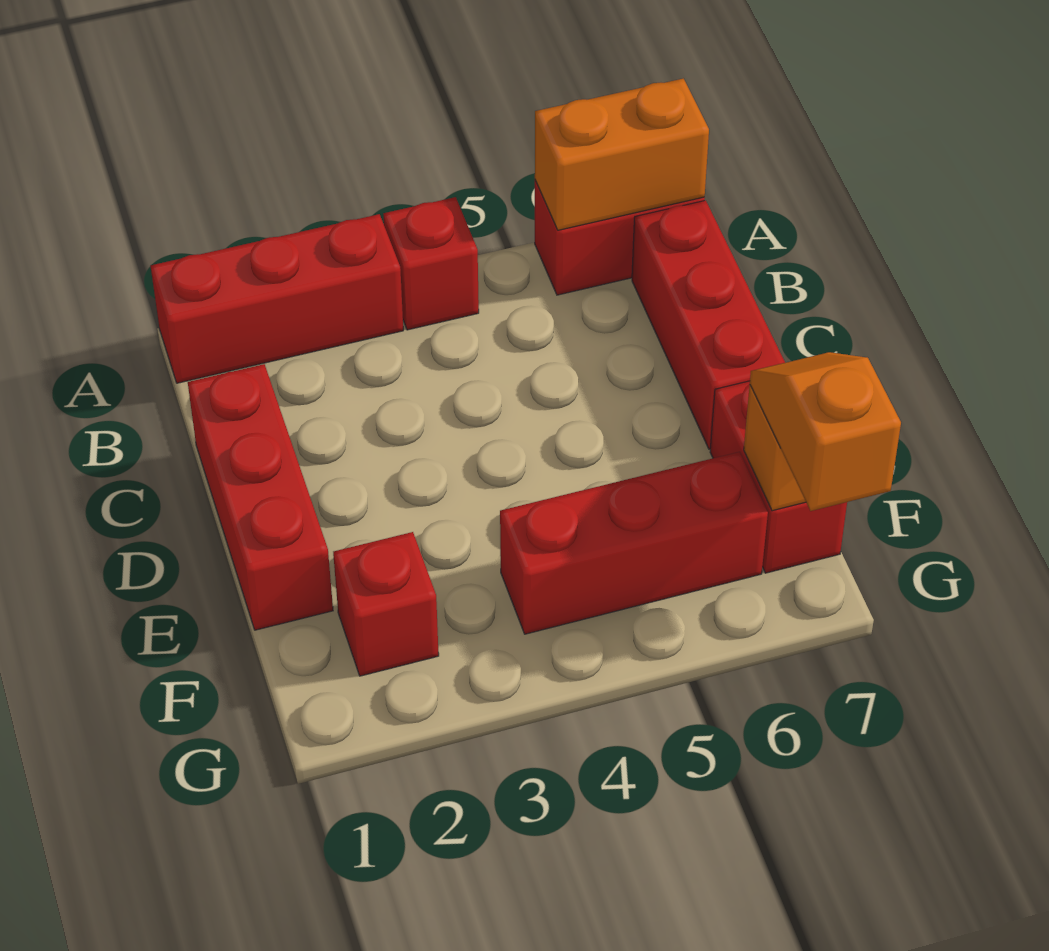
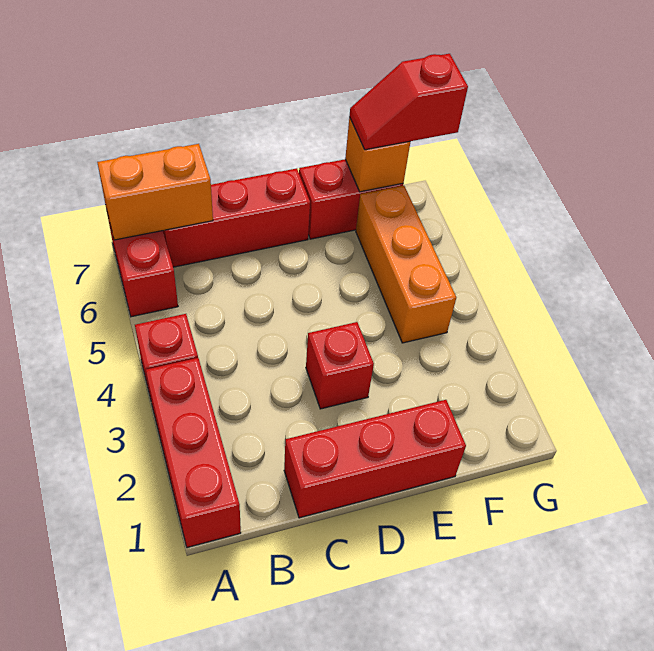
orange 1x2 brick [535,79,709,230] -> orange 1x2 brick turned to [97,144,213,240]
red 1x1 brick [333,532,439,676] -> red 1x1 brick moved to [306,322,374,409]
red 1x3 brick [500,452,768,634] -> orange 1x3 brick [356,186,456,343]
orange 1x2 slope [750,352,901,511] -> red 1x2 slope [350,54,468,150]

